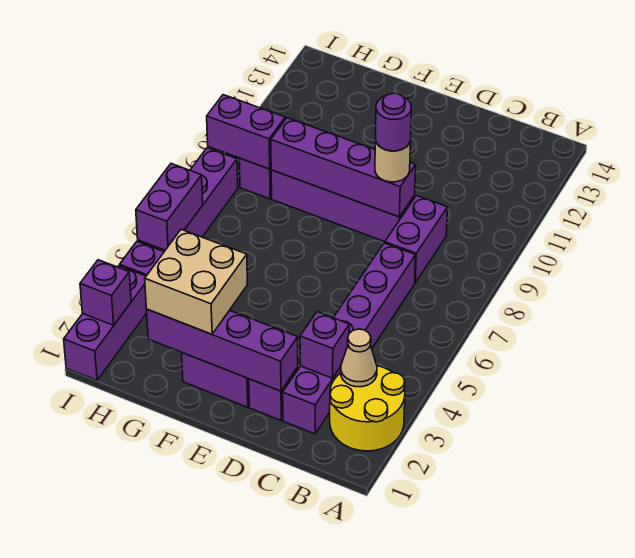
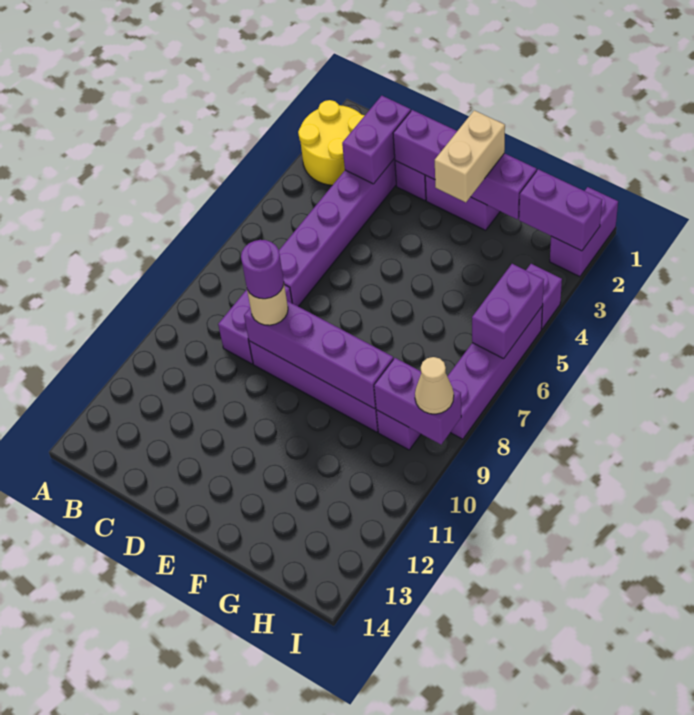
tan 1x1 cone [341,329,377,387] -> tan 1x1 cone moved to [415,357,454,414]
purple 1x1 brick [300,312,349,378] -> purple 1x2 brick [342,96,411,184]
tan 2x2 brick [145,229,247,334] -> tan 1x2 brick [435,110,505,202]
purple 1x3 brick [64,266,147,380] -> purple 1x2 brick [550,187,618,277]
purple 1x1 brick [80,260,131,325] -> purple 1x2 brick [519,169,602,251]

